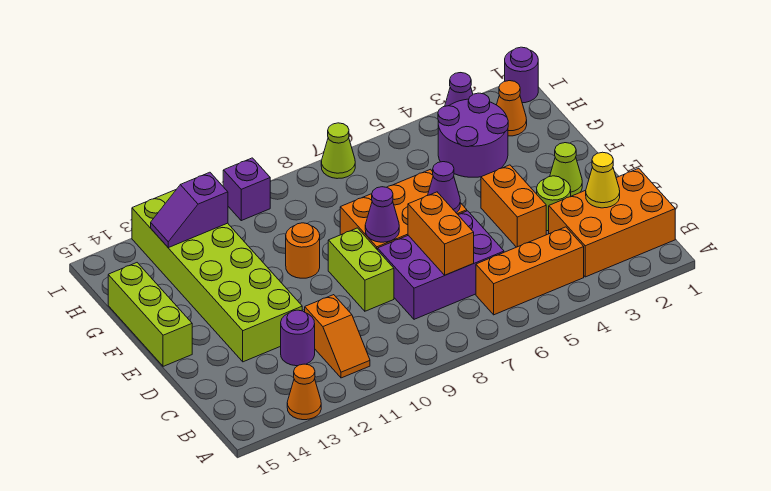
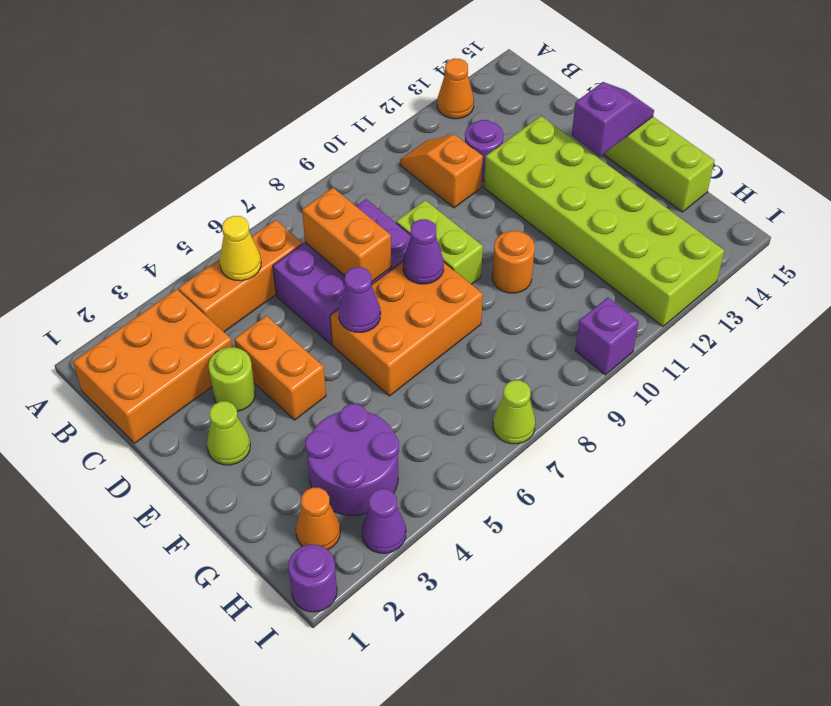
yellow 1x1 cone [586,152,620,208] -> yellow 1x1 cone moved to [220,216,261,281]
purple 1x2 slope [151,172,228,248] -> purple 1x2 slope moved to [572,82,654,156]

